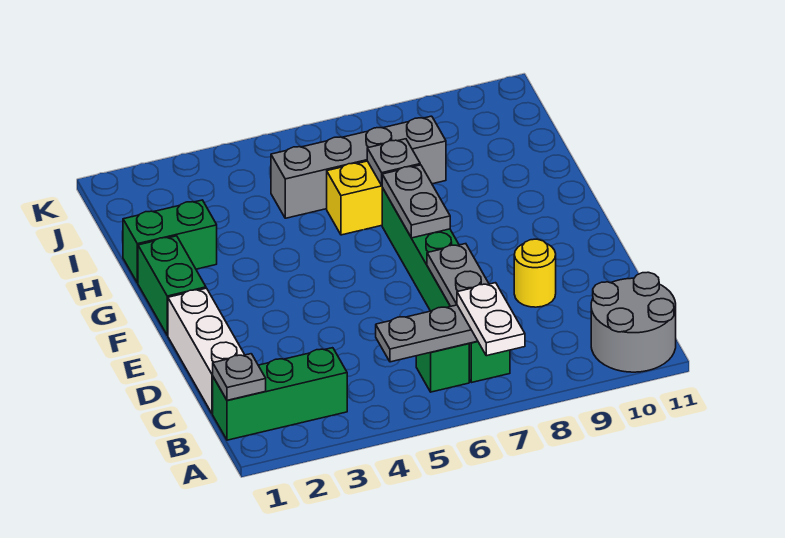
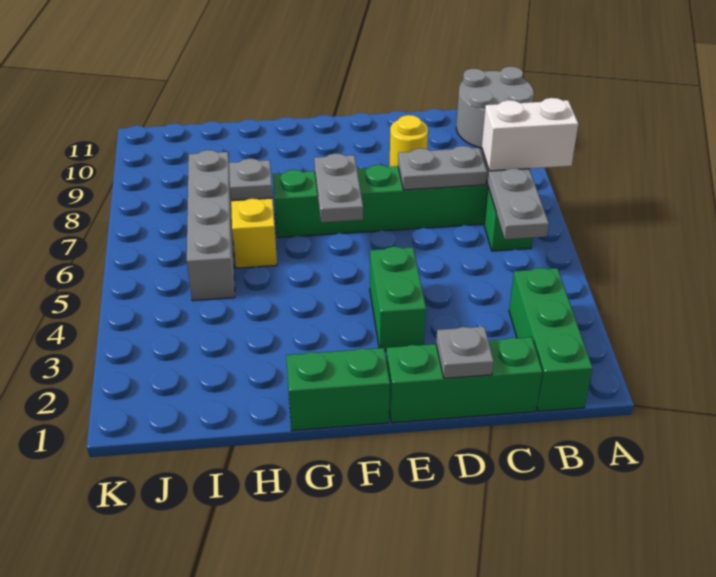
white 1x2 plate [457,283,525,356] -> white 1x2 brick [482,98,578,171]
grey 1x1 plate [213,354,266,400] -> grey 1x1 plate moved to [436,327,494,378]
white 1x3 brick [168,288,245,414] -> green 1x3 brick [386,337,542,423]
grey 1x2 plate [382,165,450,238] -> grey 1x2 plate turned to [314,153,363,222]
green 1x2 brick [123,200,217,283] -> green 1x2 brick moved to [370,247,426,351]

